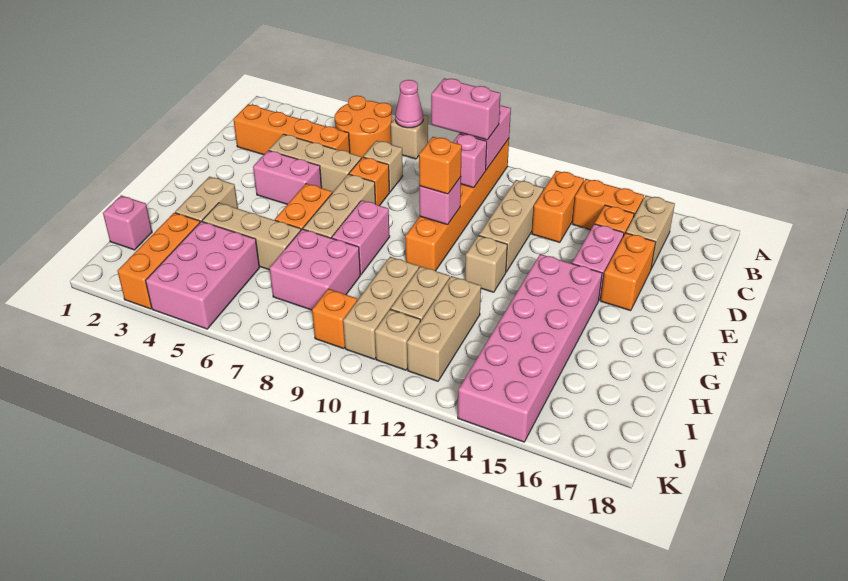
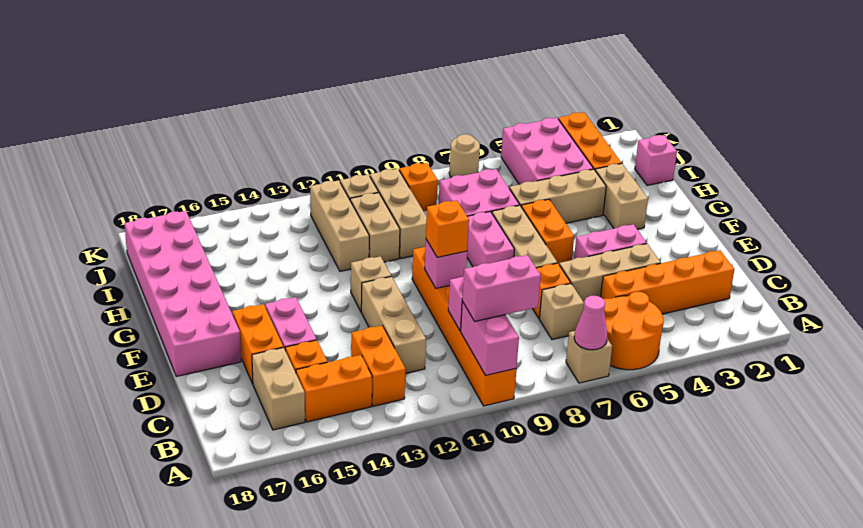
pink 2x6 brick [458,254,602,442] -> pink 2x6 brick moved to [124,211,241,376]
none -> tan 1x1 round brick [449,134,480,177]

